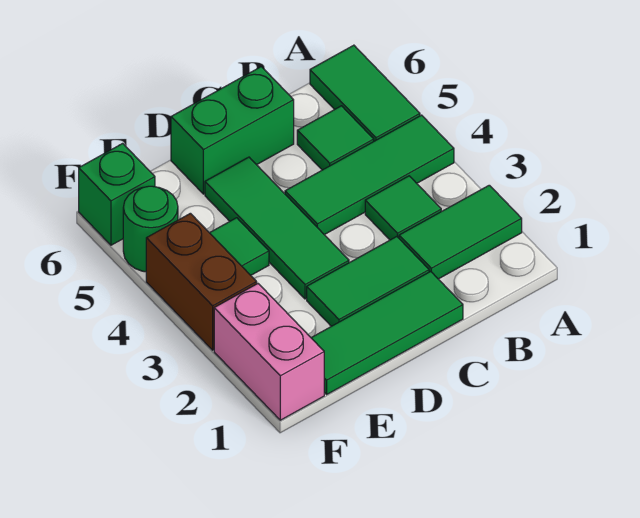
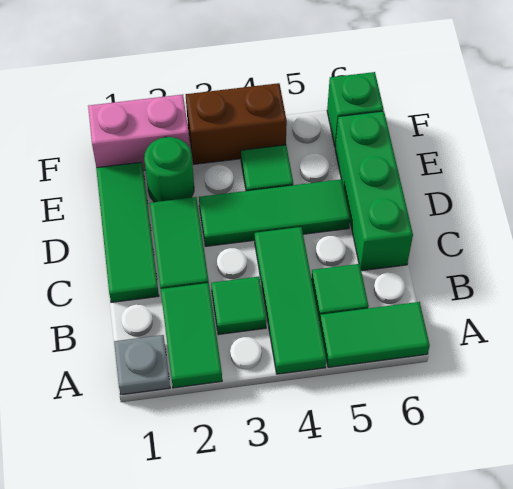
none -> grey 1x1 plate [114,335,170,395]
green 1x2 brick [171,67,294,194] -> green 1x3 brick [335,111,413,271]
green 1x1 round brick [123,186,178,272] -> green 1x1 round brick moved to [144,137,194,202]

